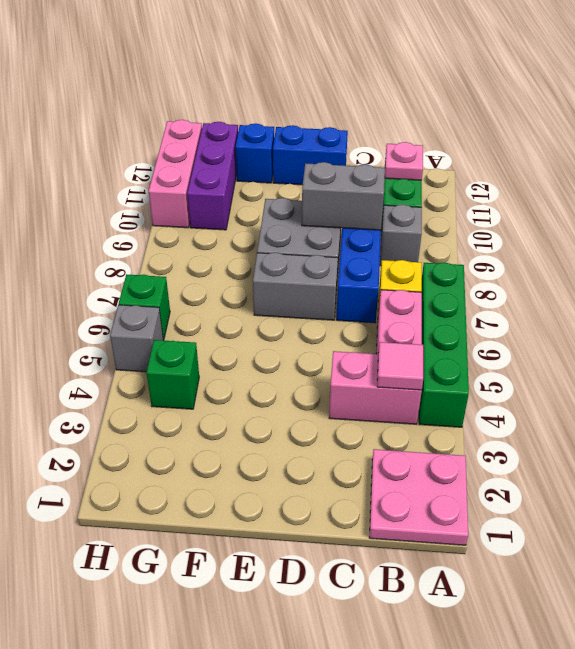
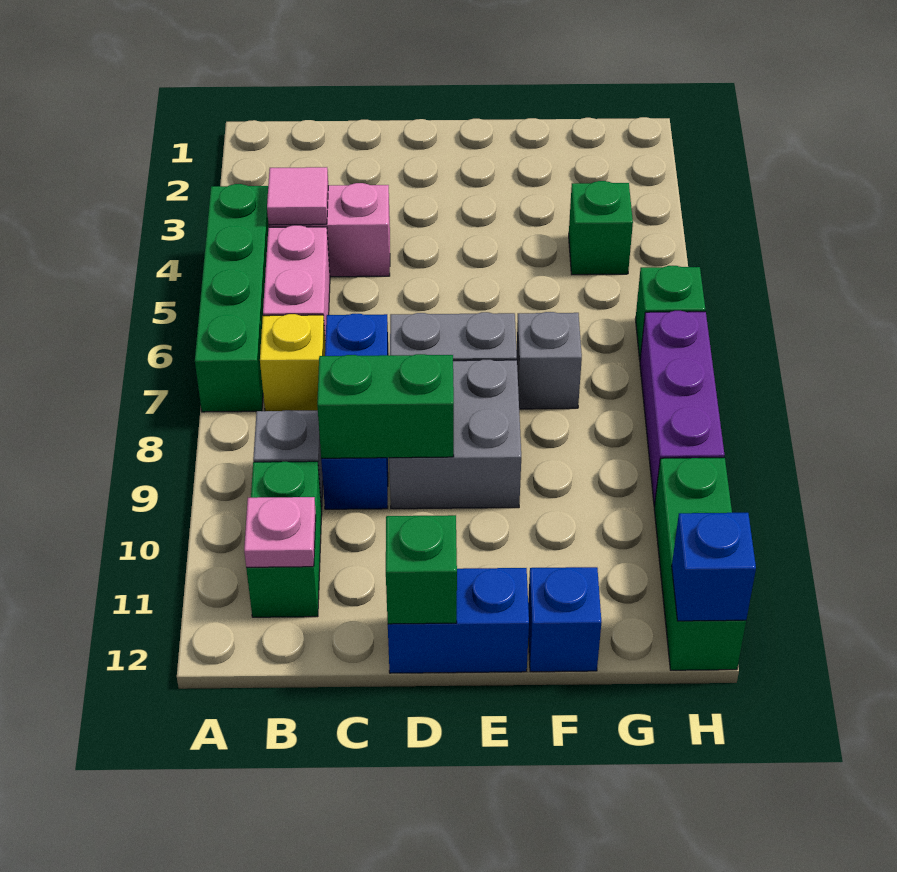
pink 2x2 plate [369,449,468,545] -> none
grey 1x2 brick [302,162,385,230] -> green 1x2 brick [317,354,454,458]
none -> green 1x1 brick [386,515,457,624]
purple 1x3 brick [187,122,238,230] -> purple 1x3 brick moved to [640,311,725,506]
grey 1x1 brick [110,305,163,372] -> grey 1x1 brick moved to [516,312,582,409]
pink 1x3 brick [149,120,202,228] -> green 1x3 brick [654,458,746,670]
none -> blue 1x1 brick [672,513,756,621]

